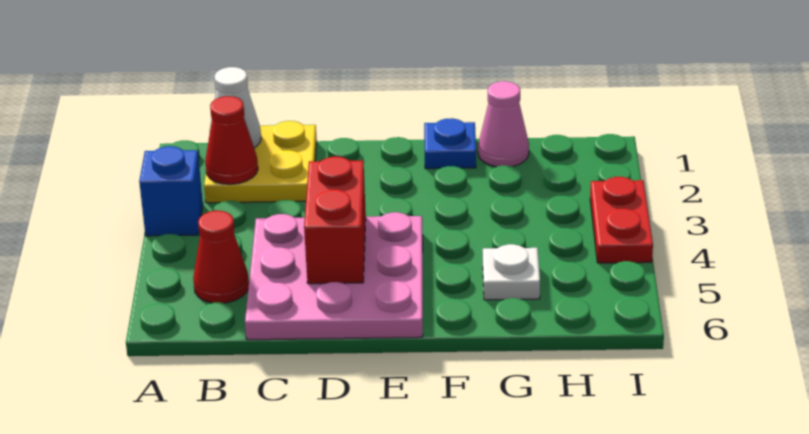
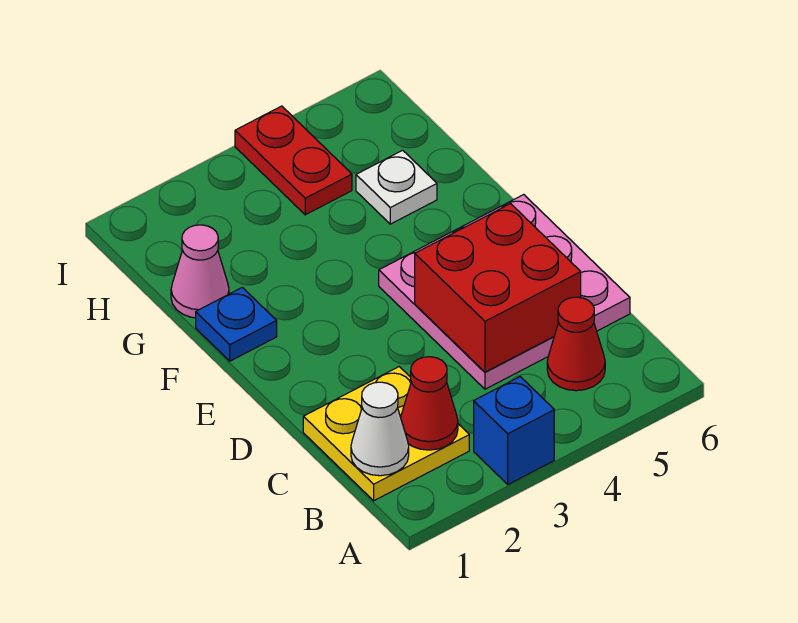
red 1x2 brick [304,157,366,284] -> red 2x2 brick [415,204,581,372]
red 1x2 plate [590,177,653,263] -> red 1x2 plate turned to [235,106,352,215]

